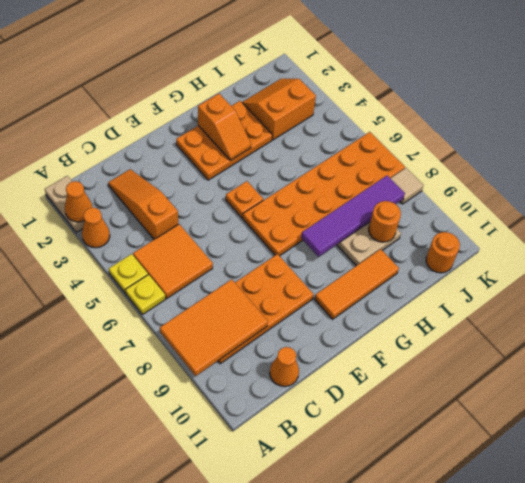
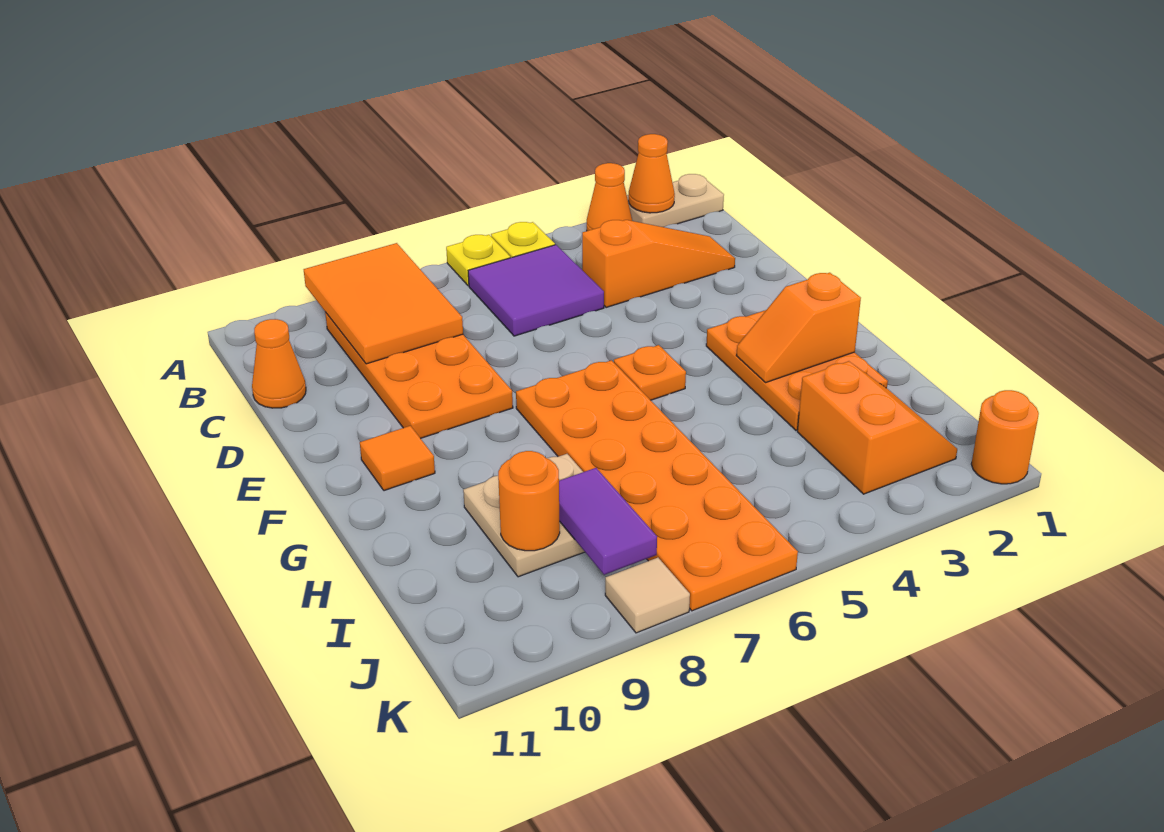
orange 2x2 tile [133,224,213,298] -> purple 2x2 tile [468,245,604,336]
orange 1x3 tile [315,249,399,319] -> orange 1x1 tile [360,426,435,491]
purple 1x4 tile [301,176,405,257] -> purple 1x2 tile [559,468,657,575]
orange 1x1 round brick [426,232,460,273] -> orange 1x1 round brick moved to [971,390,1039,484]

